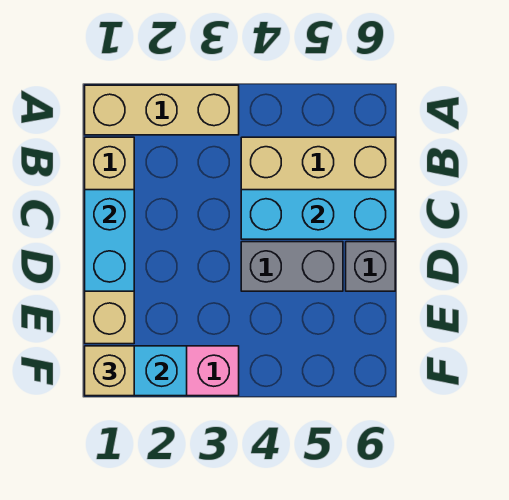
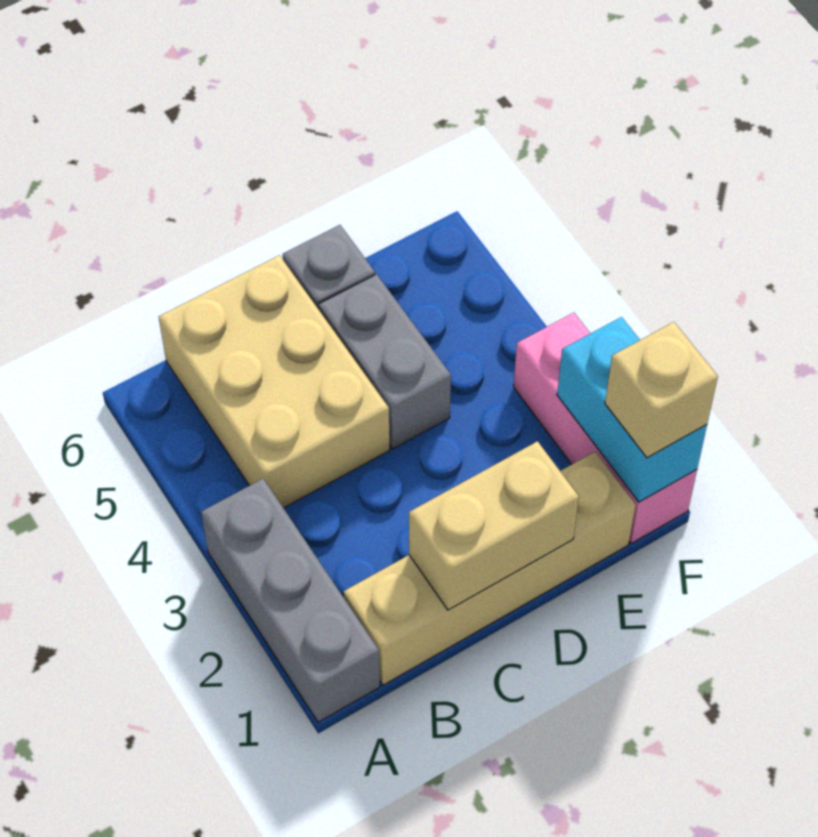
tan 1x3 brick [85,85,239,135] -> grey 1x3 brick [201,479,380,722]
cyan 1x2 brick [85,190,134,291] -> tan 1x2 brick [409,441,579,610]
cyan 1x3 brick [241,190,395,239] -> none

